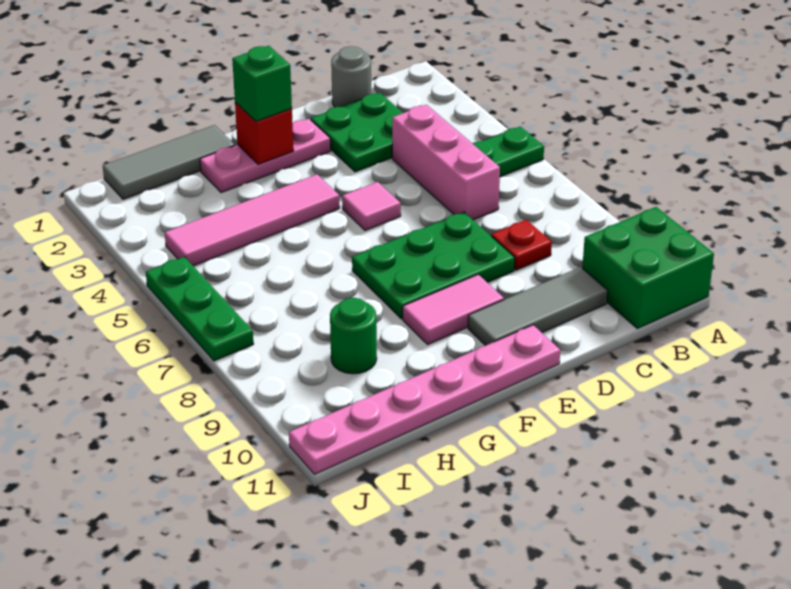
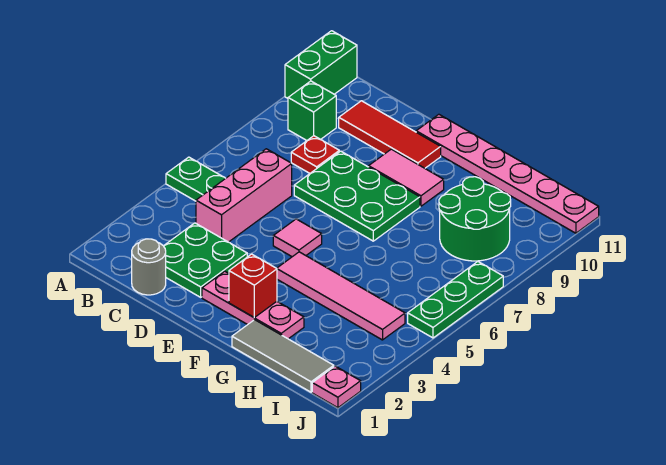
green 2x2 brick [582,207,714,329] -> green 1x2 brick [285,31,357,98]
grey 1x3 tile [468,267,608,346] -> red 1x3 tile [339,101,441,168]
green 1x1 brick [232,46,292,121] -> green 1x1 brick moved to [288,81,336,140]
green 1x1 round brick [330,298,377,374] -> green 2x2 round brick [439,177,511,261]
none -> pink 1x1 plate [312,366,361,408]

